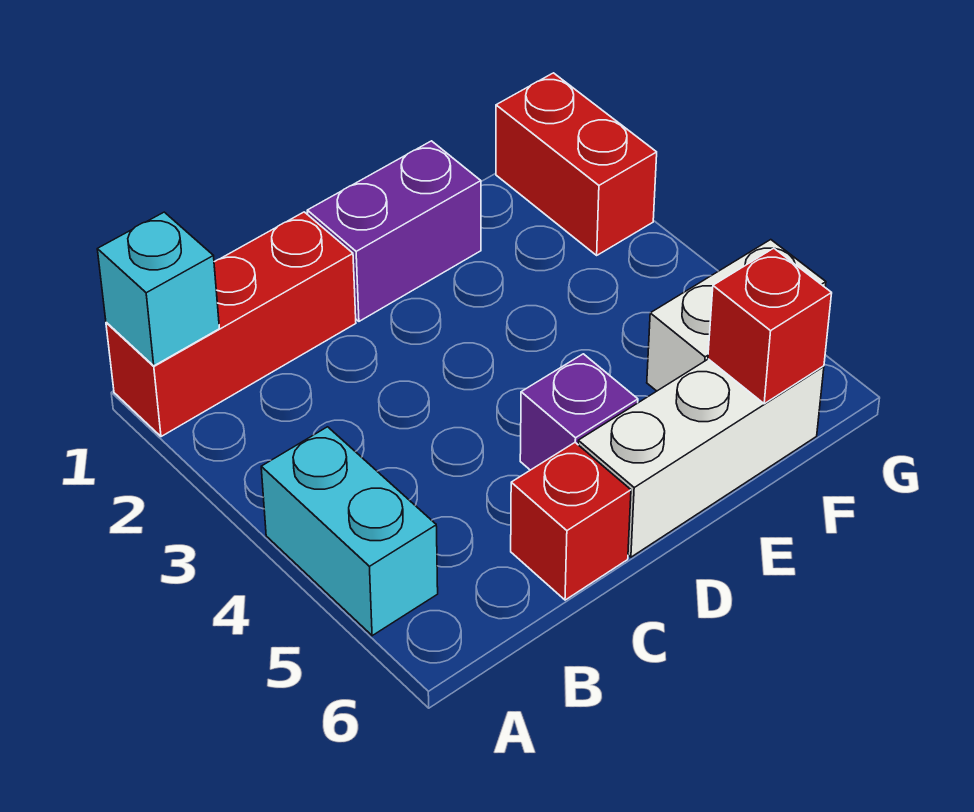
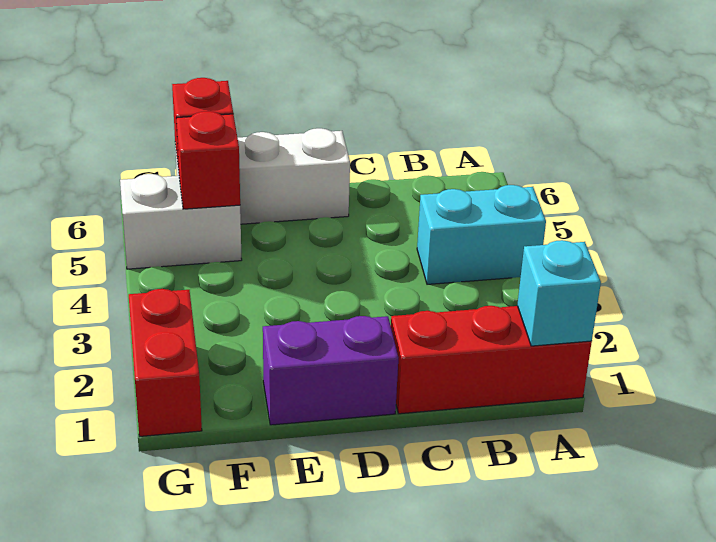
cyan 1x2 brick [261,427,438,636] -> cyan 1x2 brick turned to [417,185,546,284]
red 1x1 brick [511,443,631,600] -> red 1x1 brick moved to [176,111,240,209]
purple 1x1 brick [520,354,638,470] -> none

